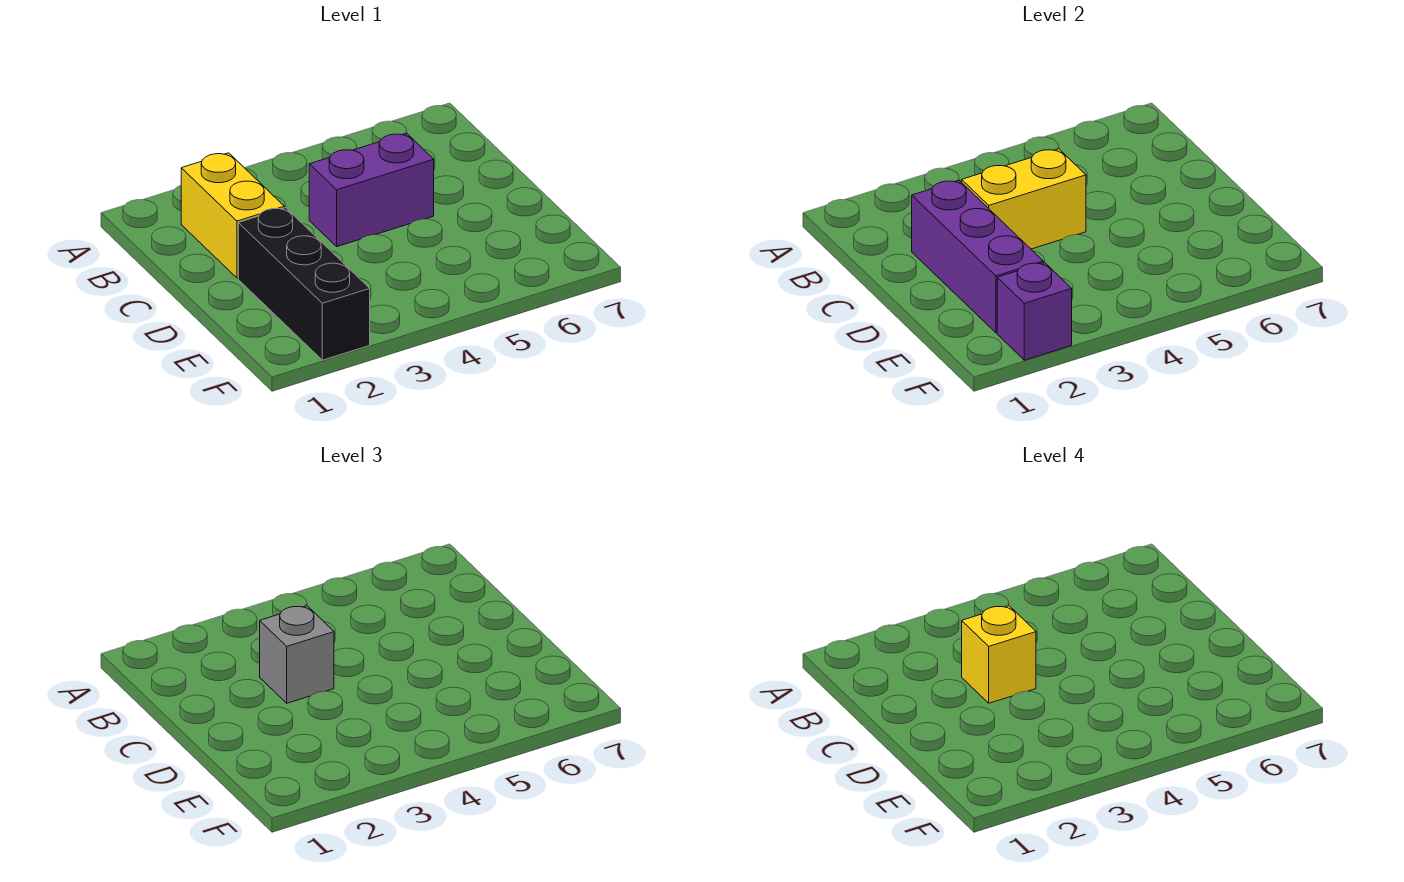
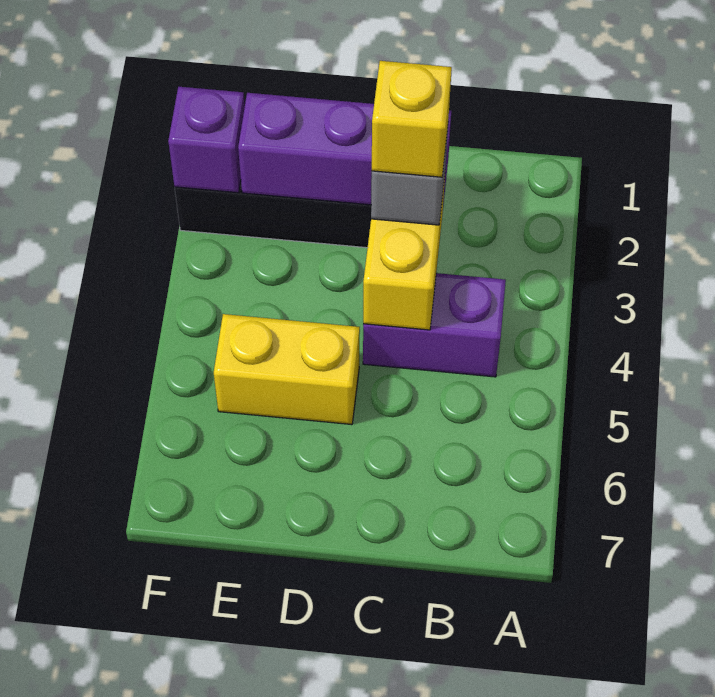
yellow 1x2 brick [181,153,284,278] -> yellow 1x2 brick moved to [214,314,360,425]
purple 1x2 brick [309,133,434,247] -> purple 1x2 brick turned to [363,273,506,377]

